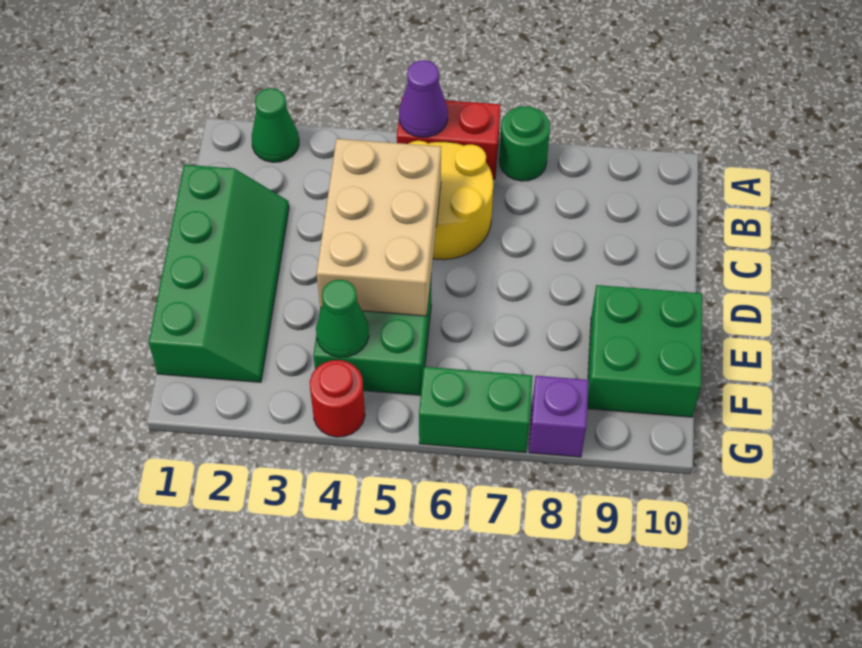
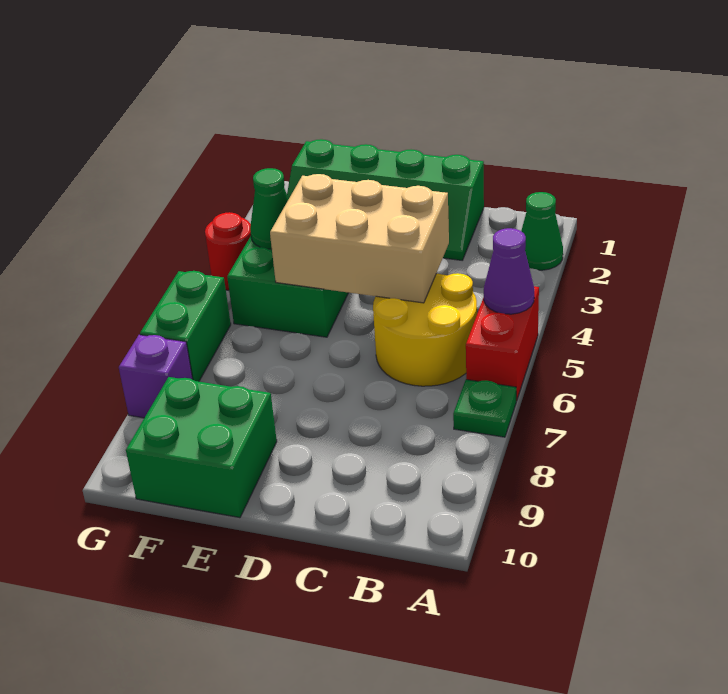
green 1x1 round brick [499,106,550,181] -> green 1x1 plate [453,380,516,437]

